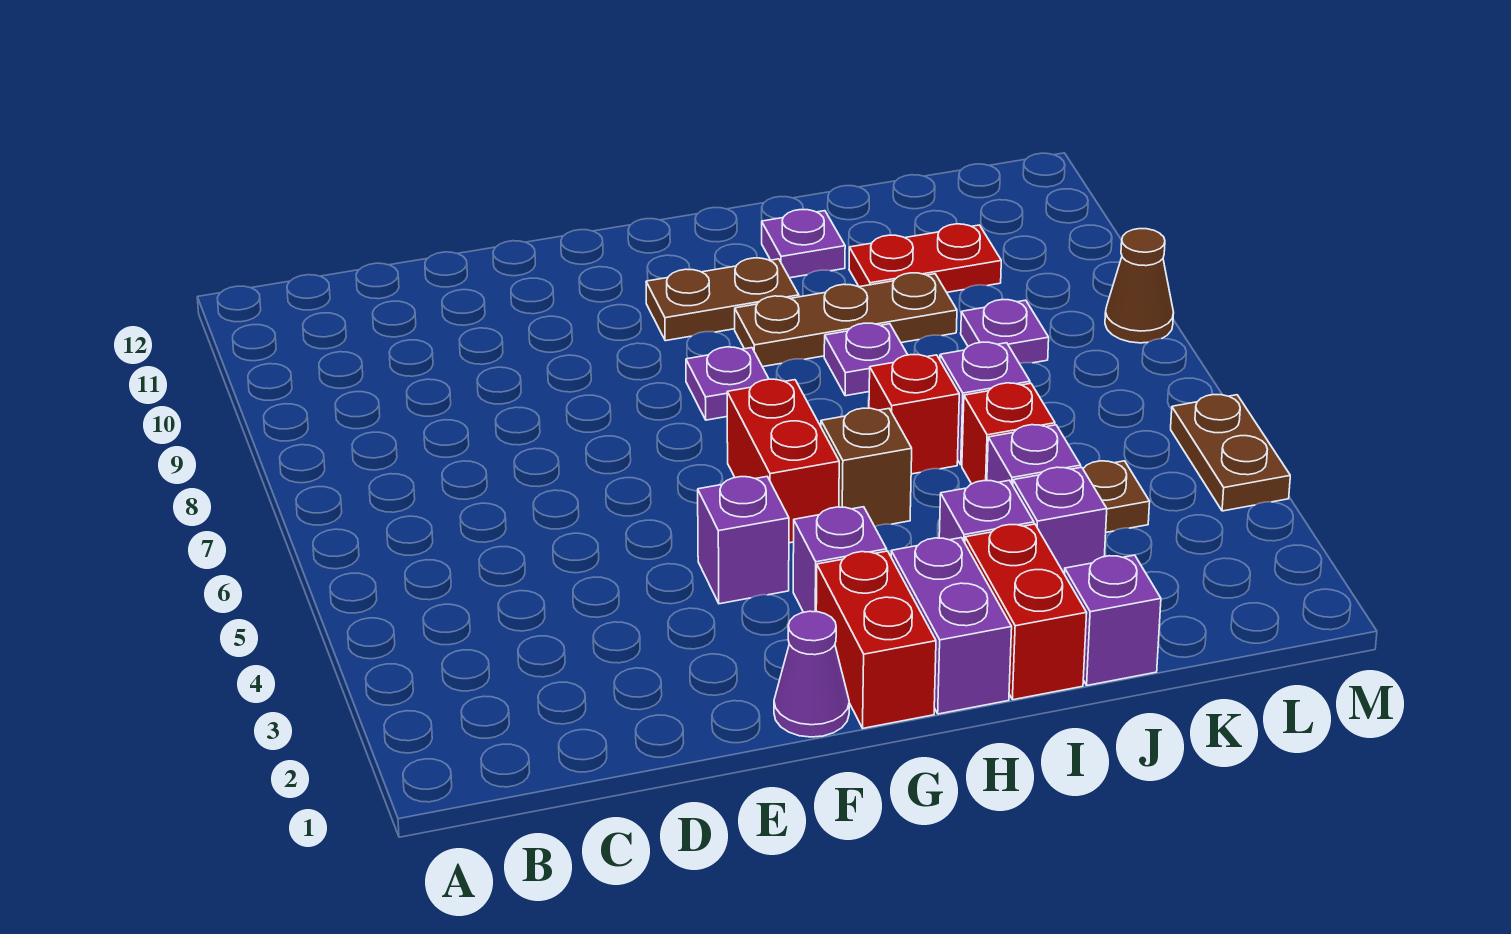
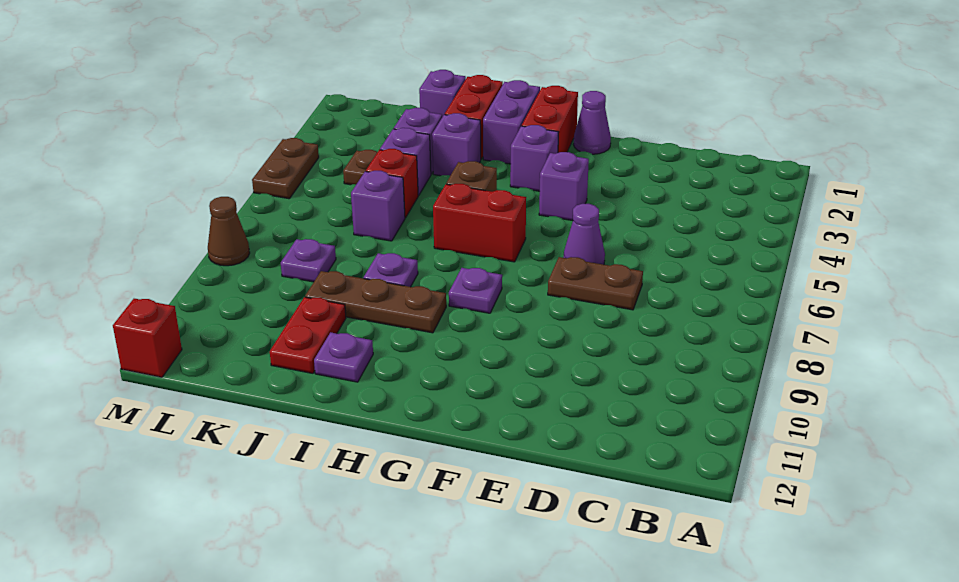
none -> purple 1x1 cone [563,204,605,265]
red 1x2 brick [727,379,839,543] -> red 1x2 brick turned to [433,184,526,262]
brown 1x2 plate [646,258,799,341] -> brown 1x2 plate moved to [548,257,643,310]
red 1x1 brick [869,355,959,474] -> red 1x1 brick moved to [113,299,182,377]
red 1x2 plate [849,224,1001,292] -> red 1x2 plate turned to [270,297,346,373]

